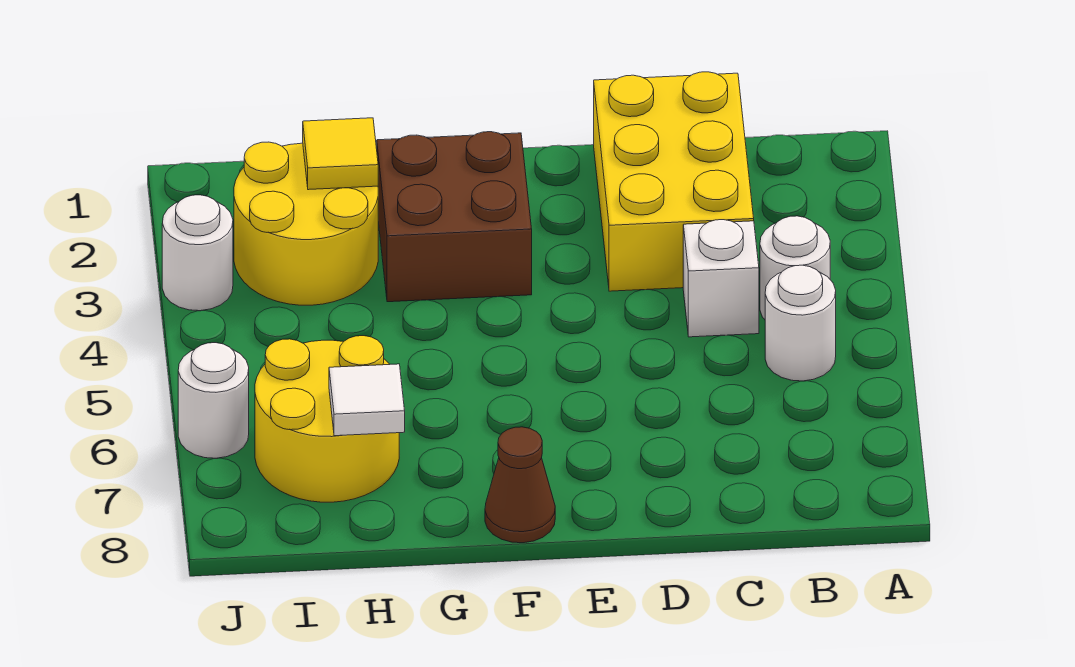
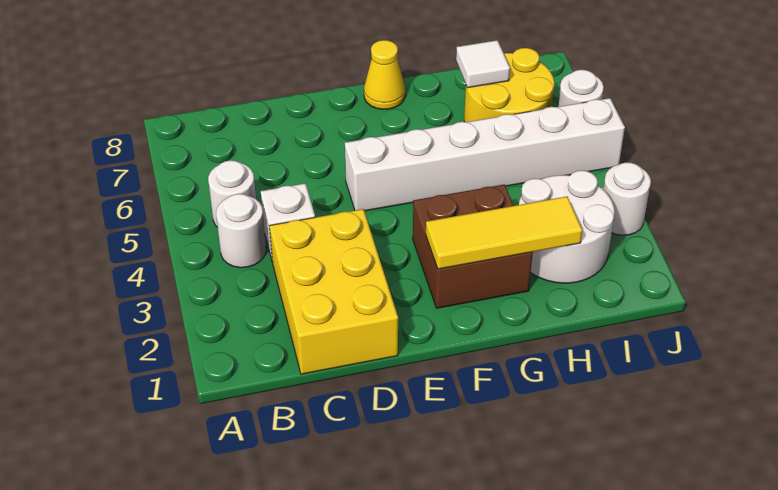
none -> white 1x6 brick [345,98,625,211]
brown 1x1 cone [485,427,555,543] -> yellow 1x1 cone [364,40,405,109]
yellow 2x2 round brick [234,142,378,305] -> white 2x2 round brick [519,170,615,283]
yellow 1x1 tile [303,118,378,190] -> yellow 1x3 tile [426,197,582,269]

